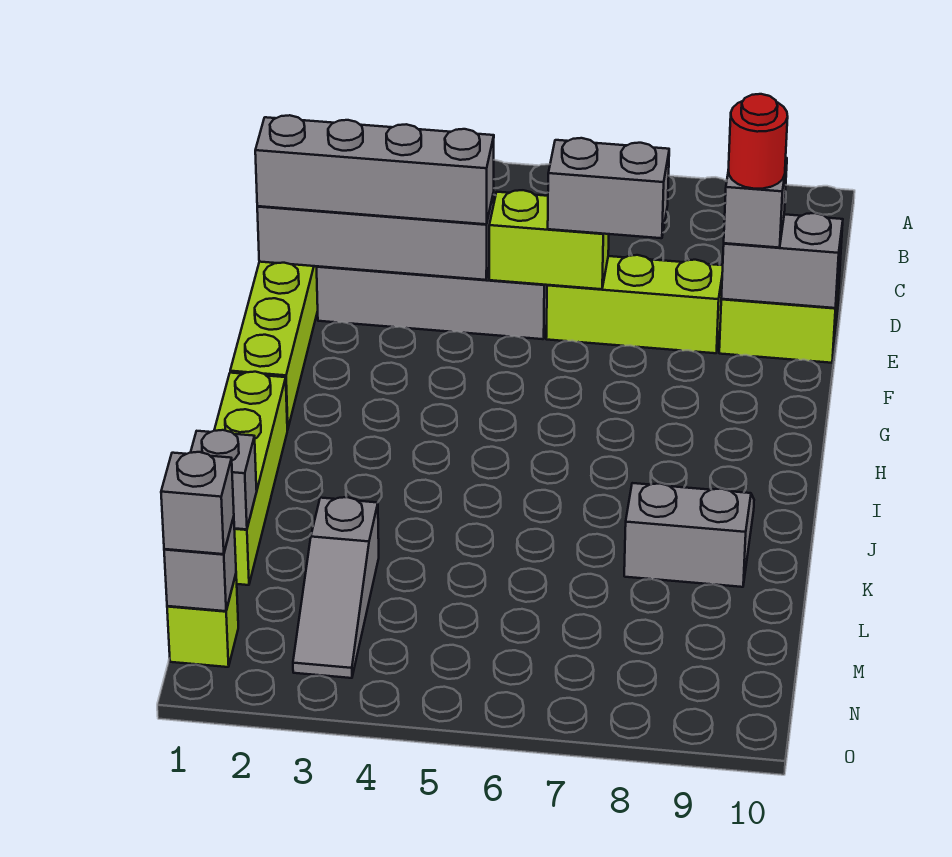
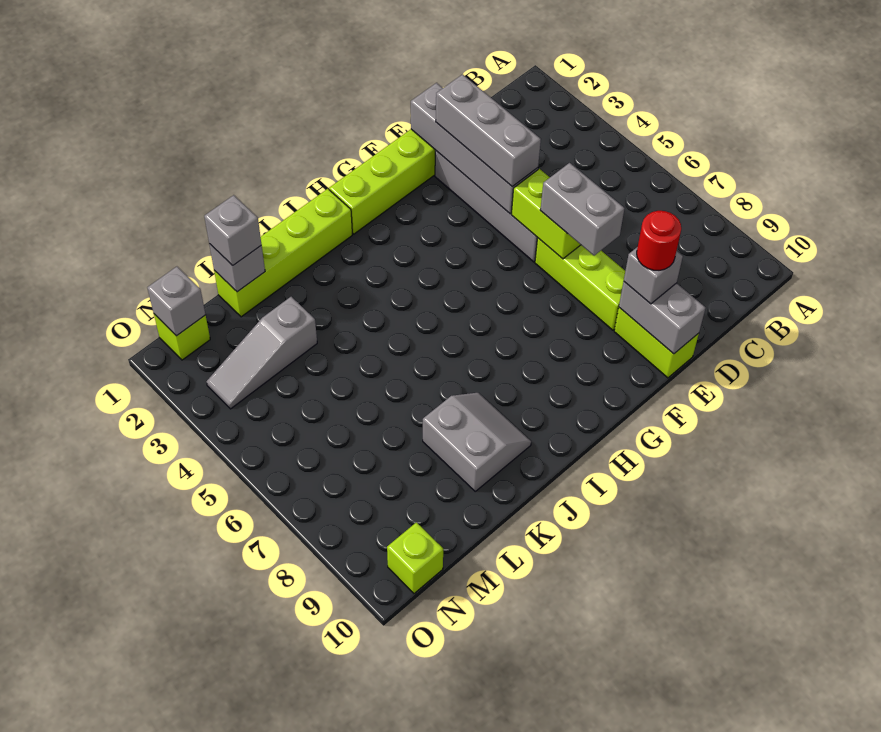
grey 1x4 brick [255,115,494,224] -> grey 1x3 brick [436,74,541,187]
grey 1x1 brick [161,452,234,554] -> grey 1x1 brick moved to [204,195,262,265]
none -> lime 1x1 brick [387,522,443,593]

